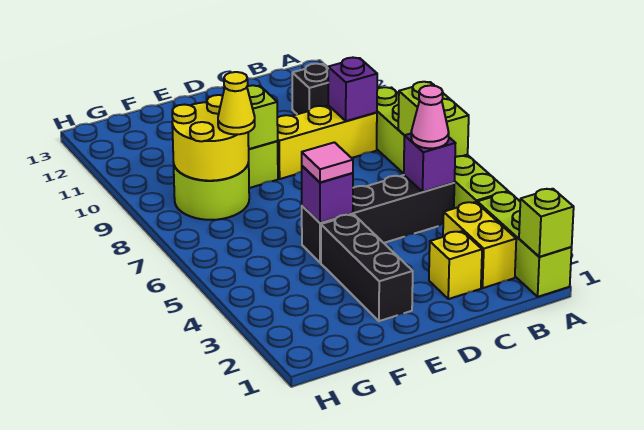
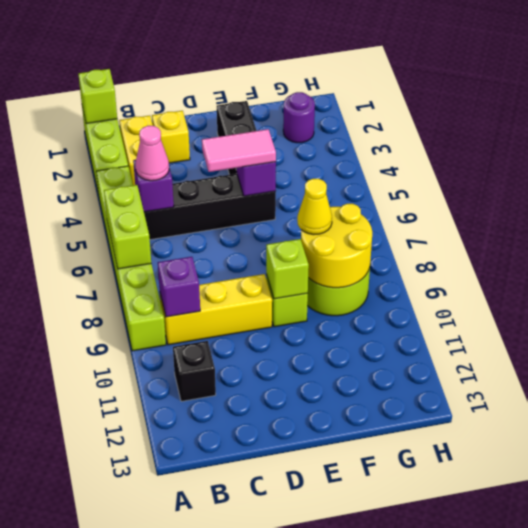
pink 1x1 tile [302,142,353,183] -> pink 1x2 tile [202,129,276,172]
none -> purple 1x1 round brick [283,92,315,143]

